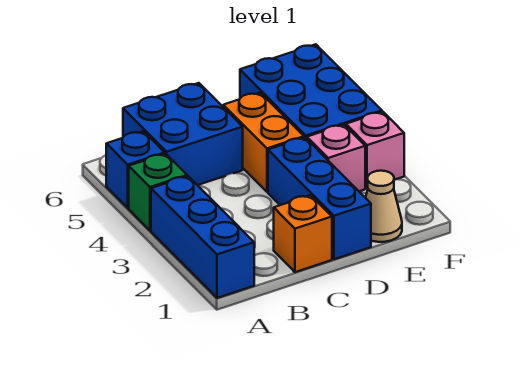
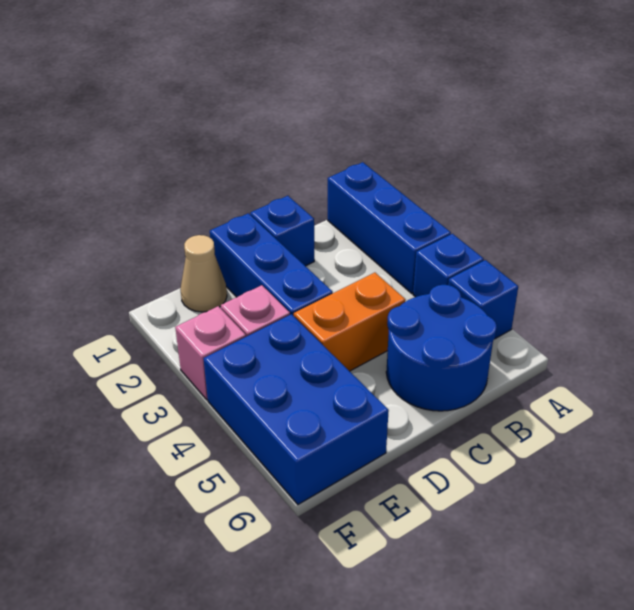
green 1x1 brick [129,154,187,231] -> blue 1x1 brick [413,234,484,297]
blue 2x2 brick [123,83,243,185] -> blue 2x2 round brick [386,285,497,411]
orange 1x1 brick [274,195,332,272] -> blue 1x1 brick [250,196,314,266]
orange 1x2 brick [223,93,304,192] -> orange 1x2 brick turned to [294,273,406,371]

